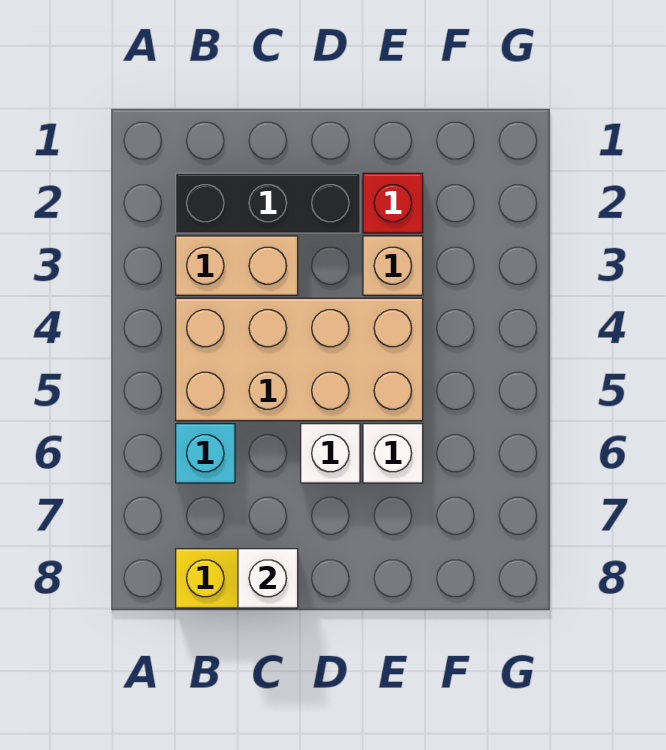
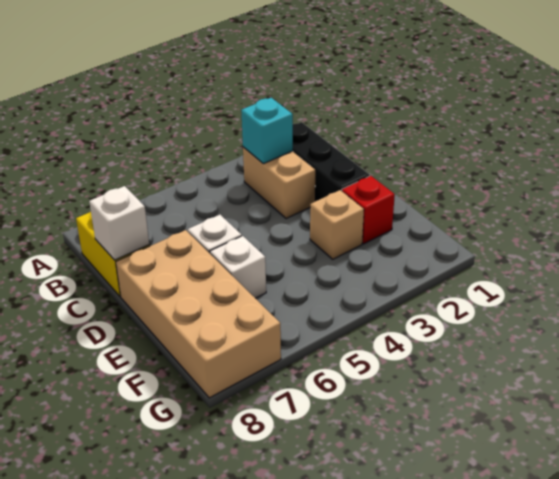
tan 2x4 brick [176,298,423,421] -> tan 2x4 brick moved to [116,230,281,398]
cyan 1x1 brick [176,424,235,483] -> cyan 1x1 brick moved to [241,98,293,164]

